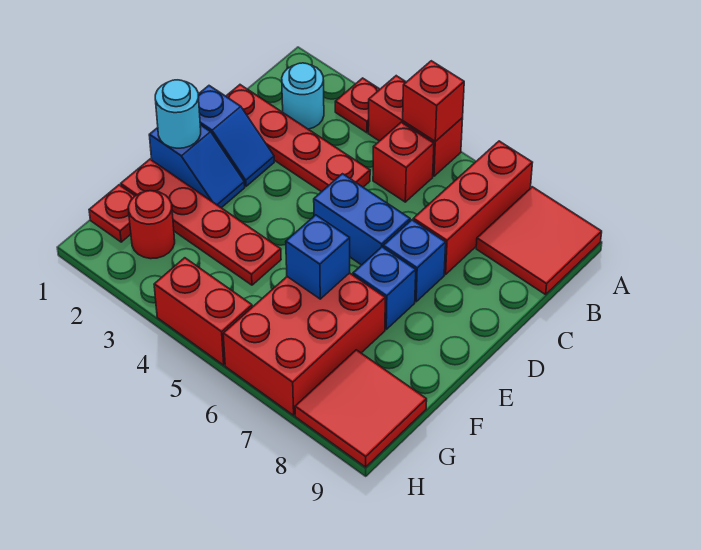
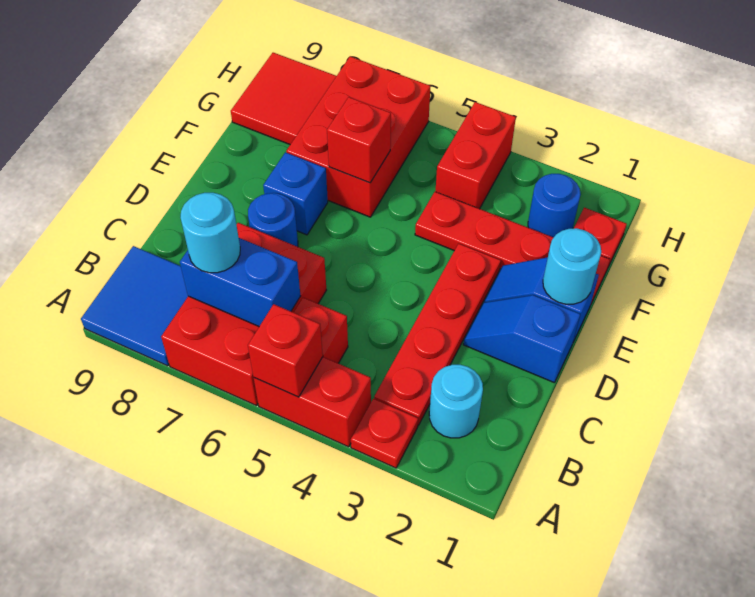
red 1x3 brick [413,141,533,275] -> red 2x3 brick [161,223,326,405]
red 2x2 tile [476,187,602,295] -> blue 2x2 tile [81,246,188,366]
none -> cyan 1x1 round brick [181,193,240,273]
red 1x4 plate [226,85,370,192] -> red 1x4 plate turned to [374,244,501,425]
blue 1x2 brick [314,174,410,265] -> blue 1x2 brick moved to [180,238,300,326]
blue 1x1 brick [383,220,446,302] -> blue 1x1 round brick [248,193,298,247]
blue 1x1 brick [286,215,350,299] -> red 1x1 brick [327,97,391,183]
red 1x1 round brick [128,191,175,259] -> blue 1x1 round brick [528,174,581,237]
red 1x2 brick [154,258,252,365] -> red 1x2 brick turned to [435,102,516,209]

